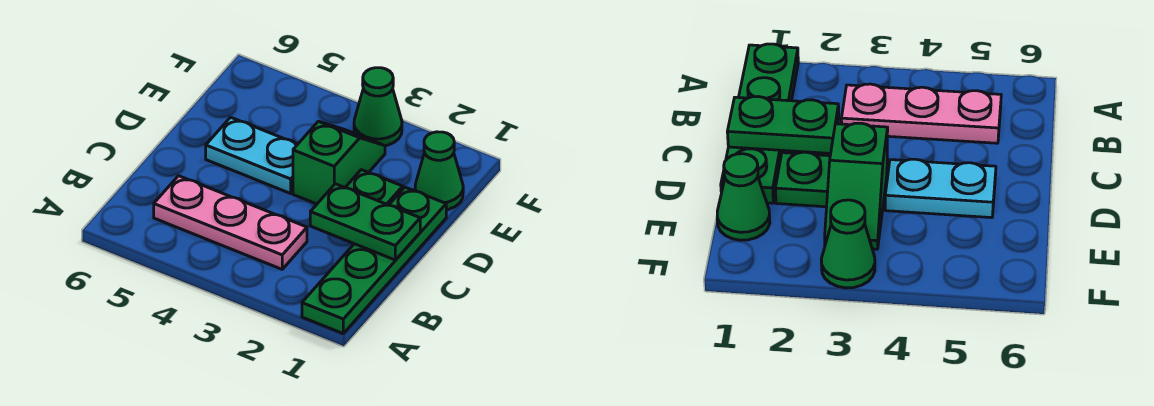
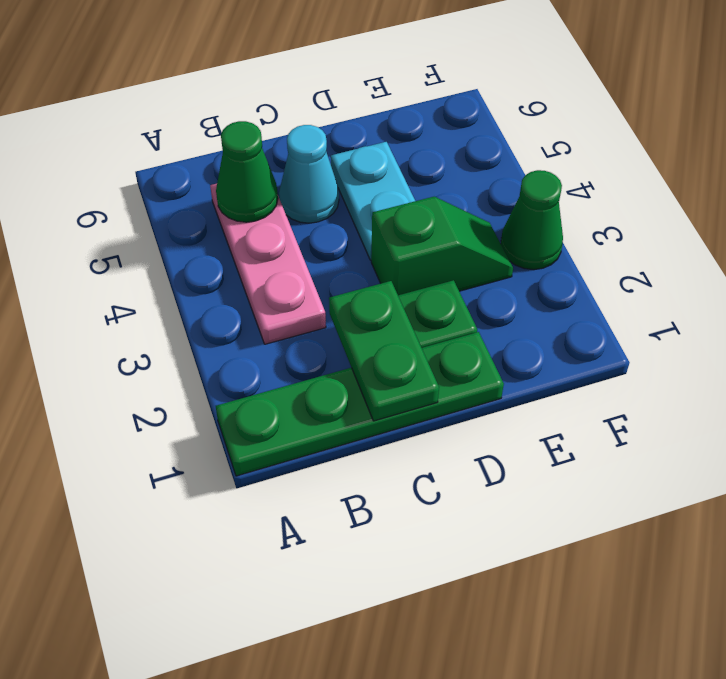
none -> cyan 1x1 cone [279,125,339,223]
green 1x1 cone [415,132,463,210] -> green 1x1 cone moved to [216,121,278,222]

